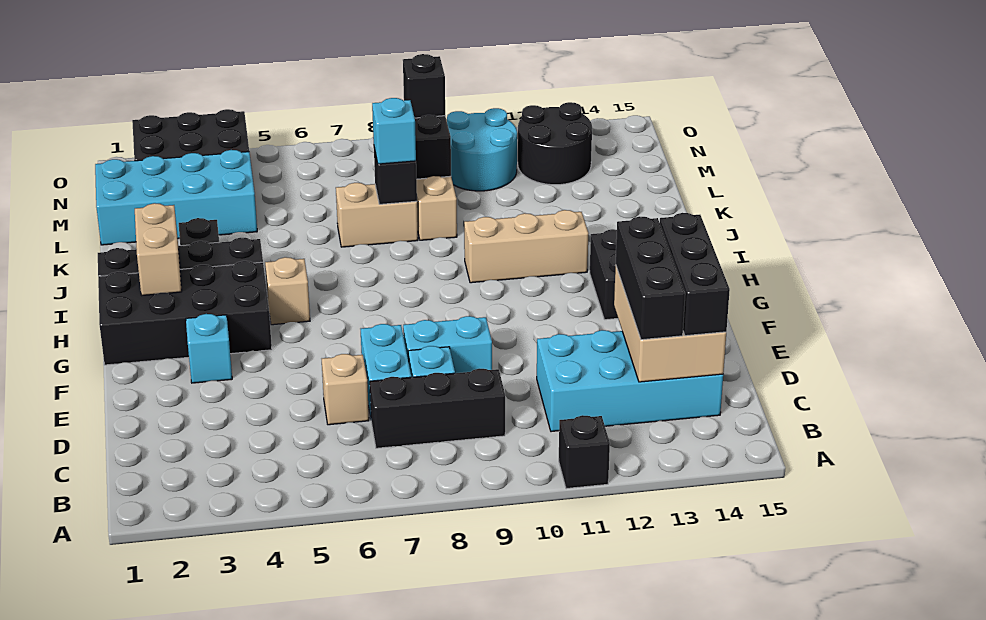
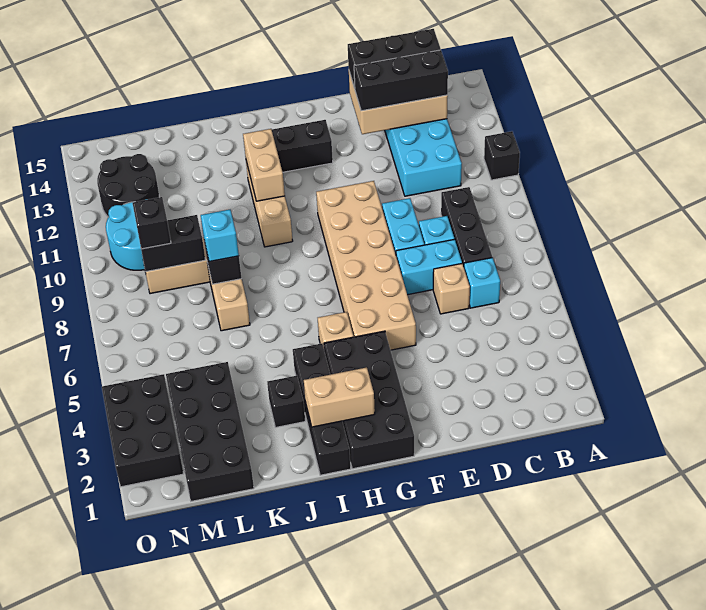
cyan 1x1 brick [186,314,232,383] -> cyan 1x1 brick moved to [464,258,500,308]
none -> tan 2x6 brick [316,181,416,350]
none -> tan 1x2 brick [243,129,285,201]
cyan 2x4 brick [95,150,257,245] -> black 2x4 brick [166,362,254,501]

